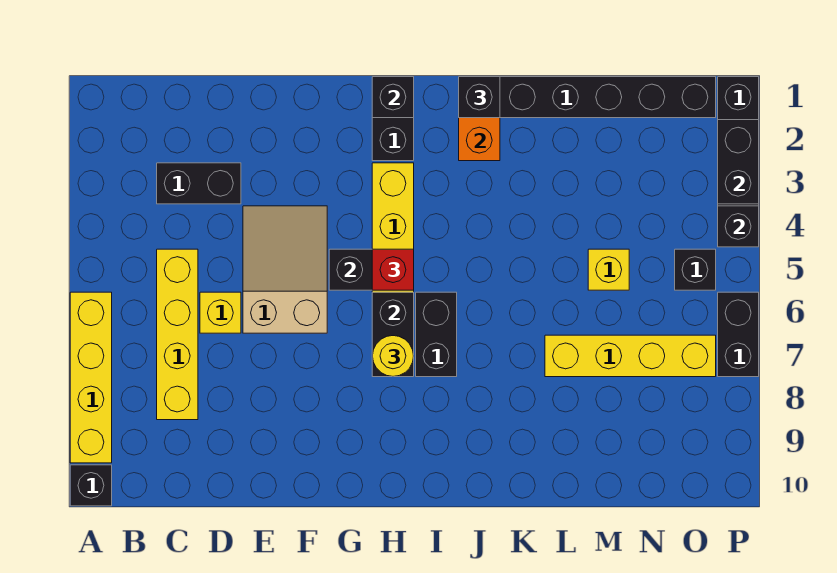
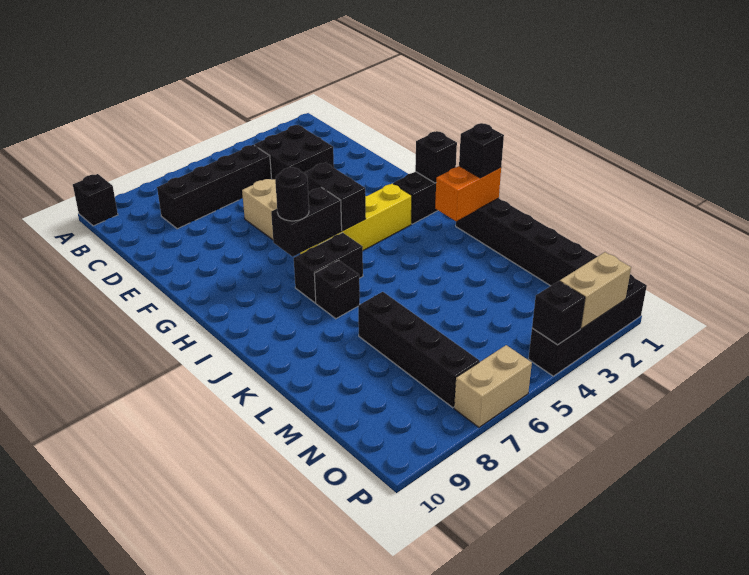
yellow 1x4 brick [70,292,112,463] -> none
black 1x2 brick [157,163,241,204] -> black 2x2 brick [254,125,334,179]
yellow 1x4 brick [157,249,198,420] -> black 1x4 brick [157,145,272,229]
yellow 1x1 brick [200,292,241,333] -> none
red 1x1 brick [372,249,414,290] -> none
yellow 1x1 round brick [373,336,414,377] -> black 1x1 round brick [275,167,309,221]
yellow 1x4 brick [545,335,716,377] -> black 1x4 brick [358,292,480,408]
yellow 1x1 brick [588,249,629,290] -> none
black 1x1 brick [675,249,716,290] -> black 1x1 brick moved to [314,260,360,319]
black 1x2 brick [718,120,759,204] -> tan 1x2 brick [560,252,631,329]
black 1x2 brick [718,292,759,377] -> tan 1x2 brick [454,345,532,427]

